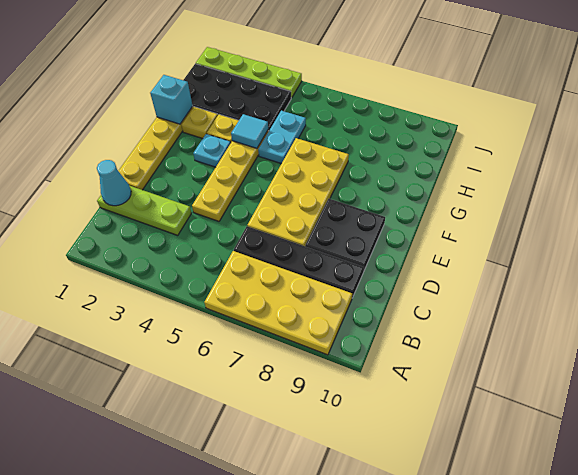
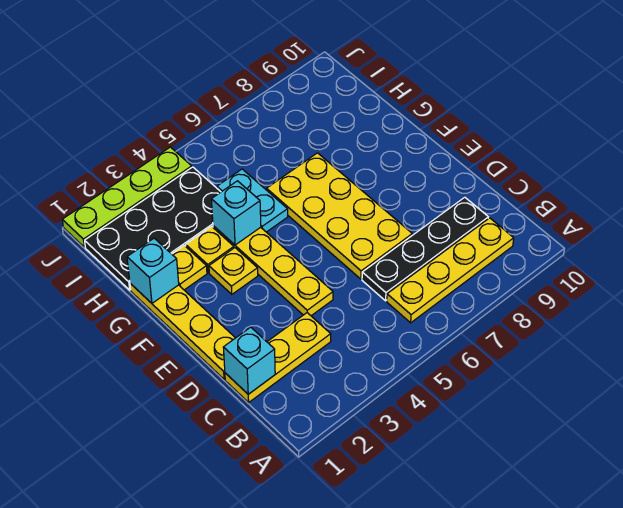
yellow 2x4 plate [204,251,352,355] -> yellow 1x4 plate [387,218,514,323]
lime 1x3 plate [97,186,191,235] -> yellow 1x3 plate [225,313,331,402]
cyan 1x1 cone [97,160,131,206] -> cyan 1x1 brick [223,327,275,394]
black 2x2 plate [305,199,385,272] -> none
cyan 1x1 plate [193,134,231,167] -> yellow 1x1 plate [209,248,258,294]
cyan 1x1 tile [231,114,268,148] -> cyan 1x1 brick [211,181,261,245]

